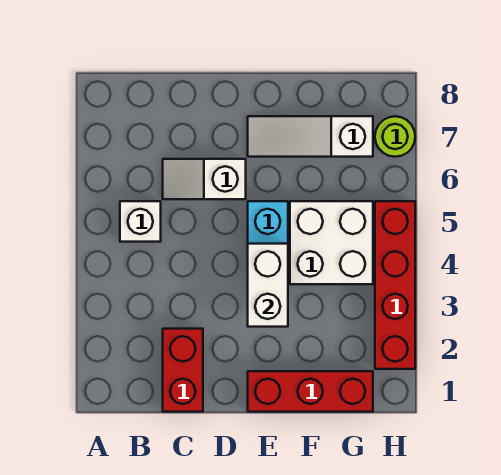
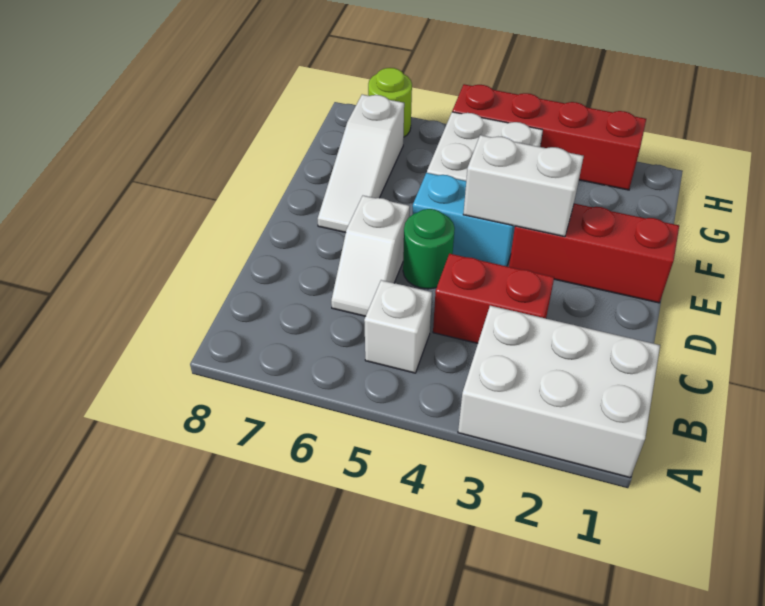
none -> white 2x3 brick [458,306,660,478]
red 1x2 brick [163,329,203,412] -> red 1x2 brick moved to [433,254,554,343]
none -> green 1x1 round brick [403,209,455,289]
red 1x3 brick [248,371,373,412] -> red 1x3 brick turned to [509,204,679,303]

